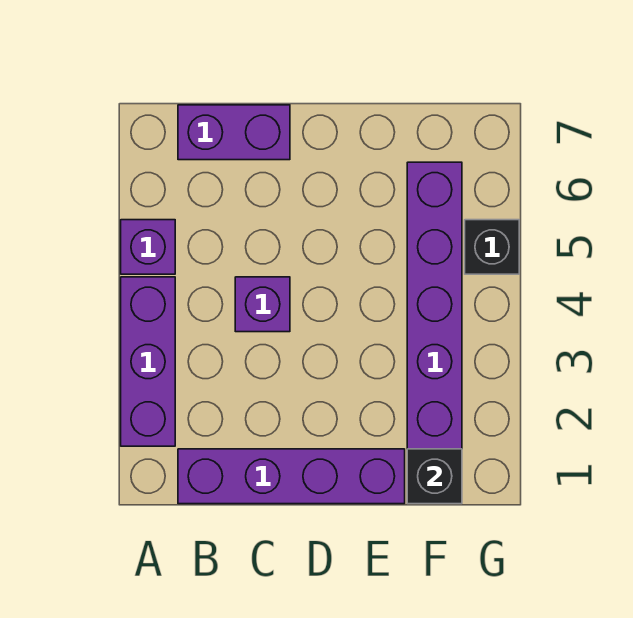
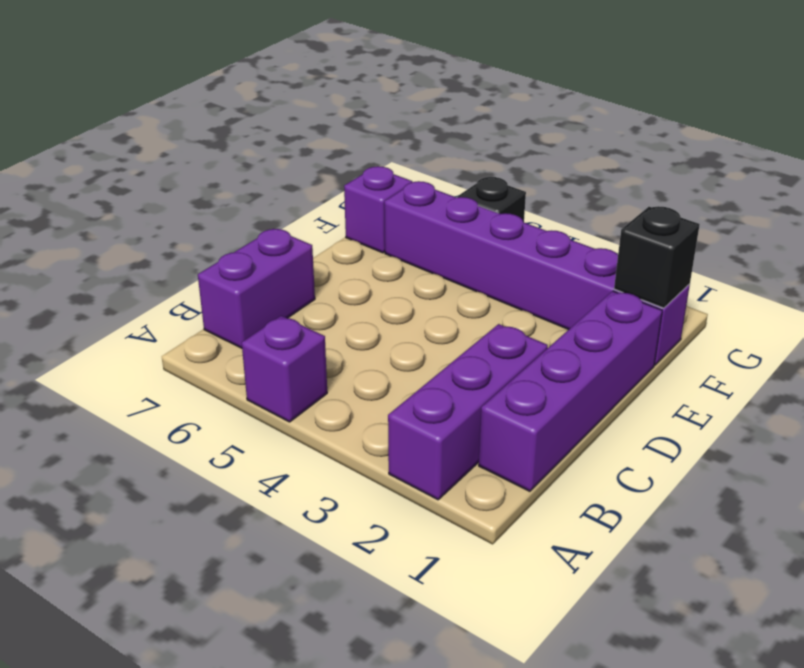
purple 1x3 brick [121,277,175,446] -> purple 1x3 brick turned to [388,324,548,500]
purple 1x1 brick [235,277,290,332] -> purple 1x1 brick moved to [344,166,412,253]

